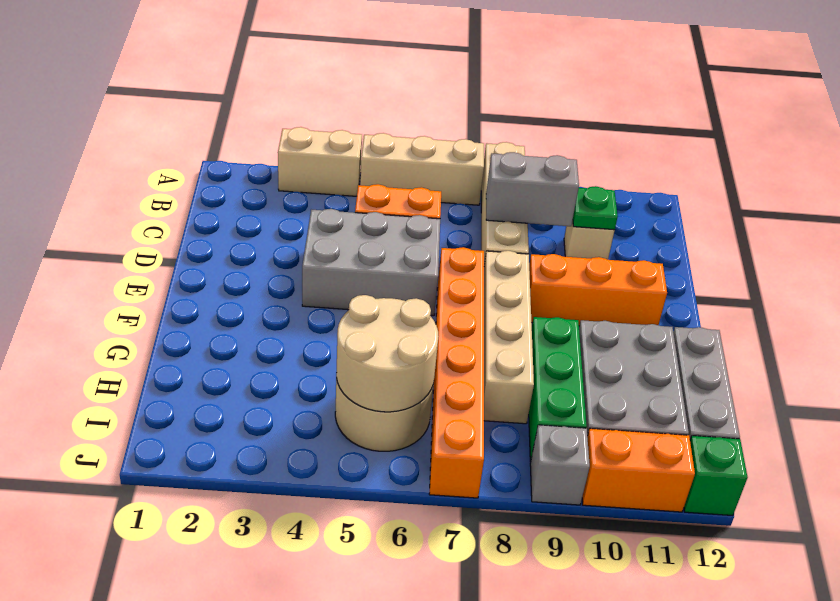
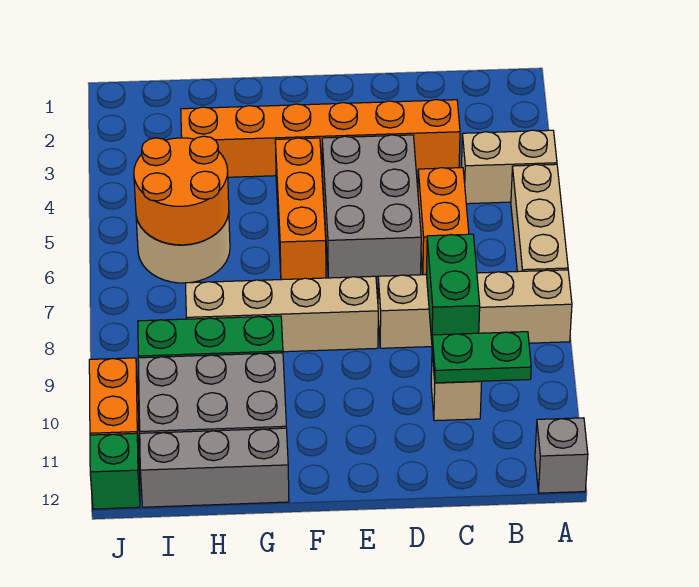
tan 1x2 brick [278,127,362,196] -> tan 1x2 brick turned to [462,130,557,204]
grey 1x2 brick [486,152,579,226] -> green 1x2 brick [426,234,480,340]
green 1x1 plate [573,186,618,230] -> green 1x2 plate [432,332,531,383]
orange 1x6 brick [429,247,484,498] -> orange 1x6 brick moved to [181,100,460,177]
orange 1x3 brick [529,254,667,326] -> orange 1x3 brick moved to [275,138,326,280]
tan 2x2 round brick [336,295,439,412] -> orange 2x2 round brick [134,136,229,245]
grey 1x1 brick [530,425,590,505] -> grey 1x1 brick moved to [535,418,588,493]

